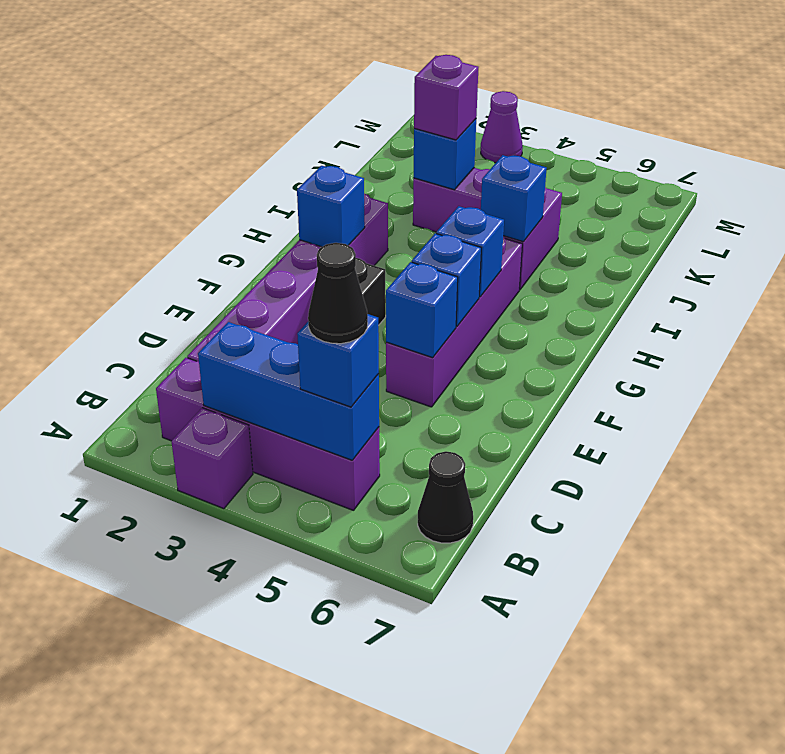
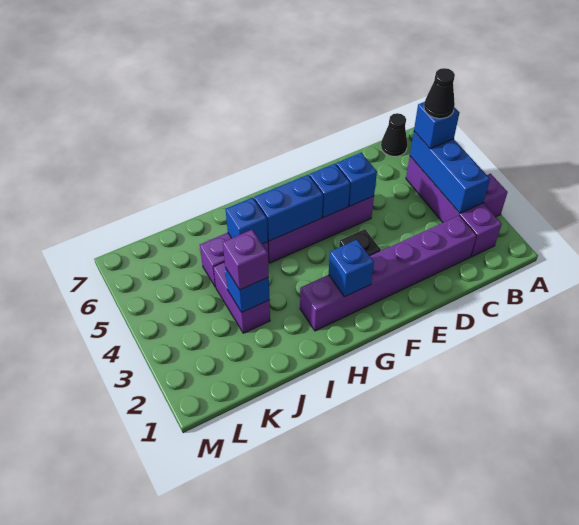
blue 1x1 brick [436,206,504,297] -> blue 1x2 brick [254,175,323,241]
purple 1x1 cone [481,91,523,163] -> none

